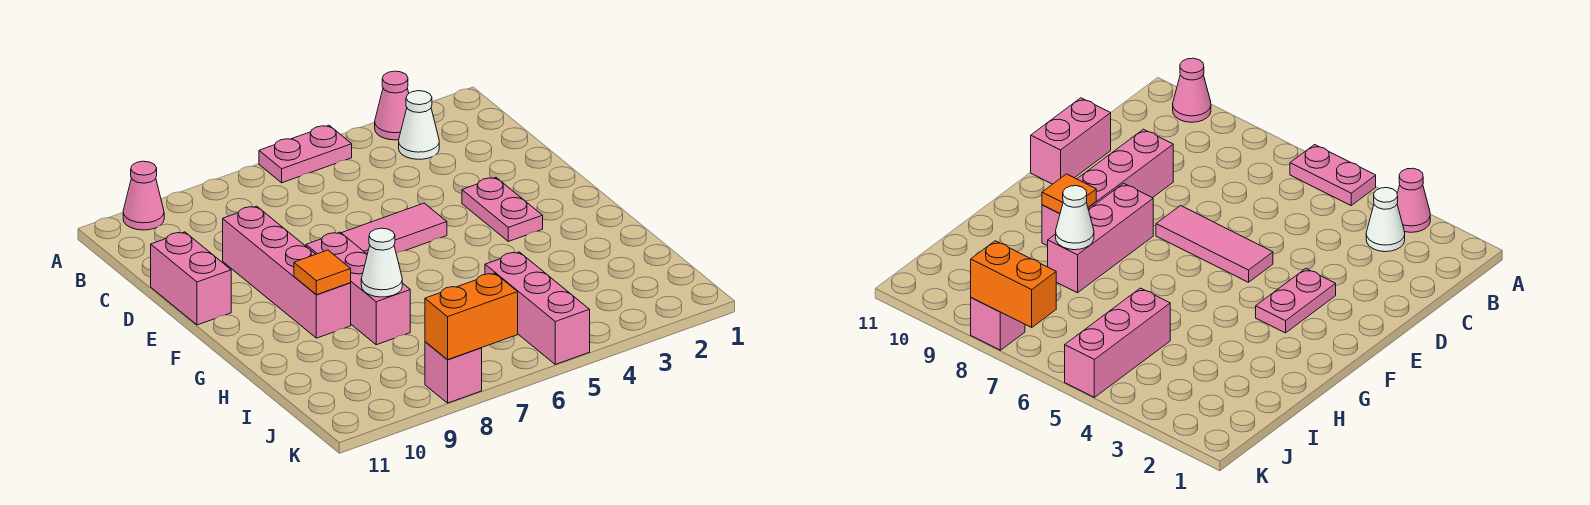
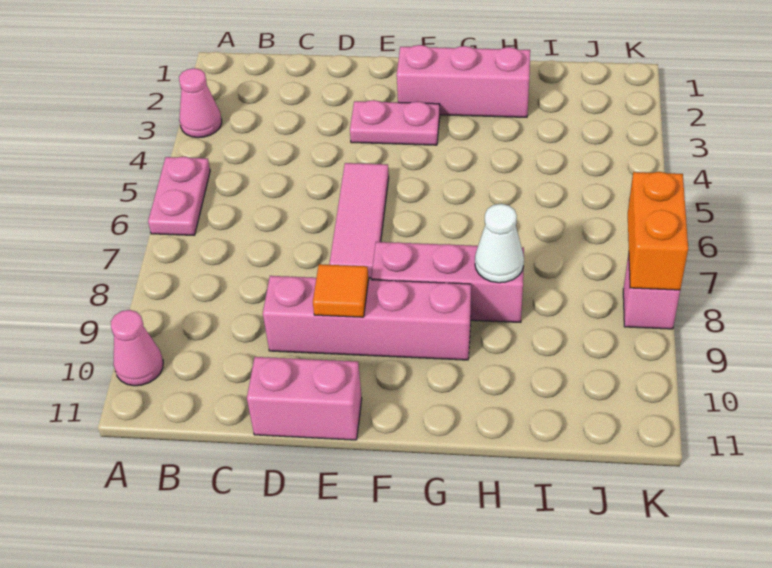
white 1x1 cone [399,91,439,159] -> none
orange 1x1 tile [294,250,351,295] -> orange 1x1 tile moved to [313,264,369,317]
pink 1x3 brick [485,252,590,364] -> pink 1x3 brick moved to [397,45,530,117]

